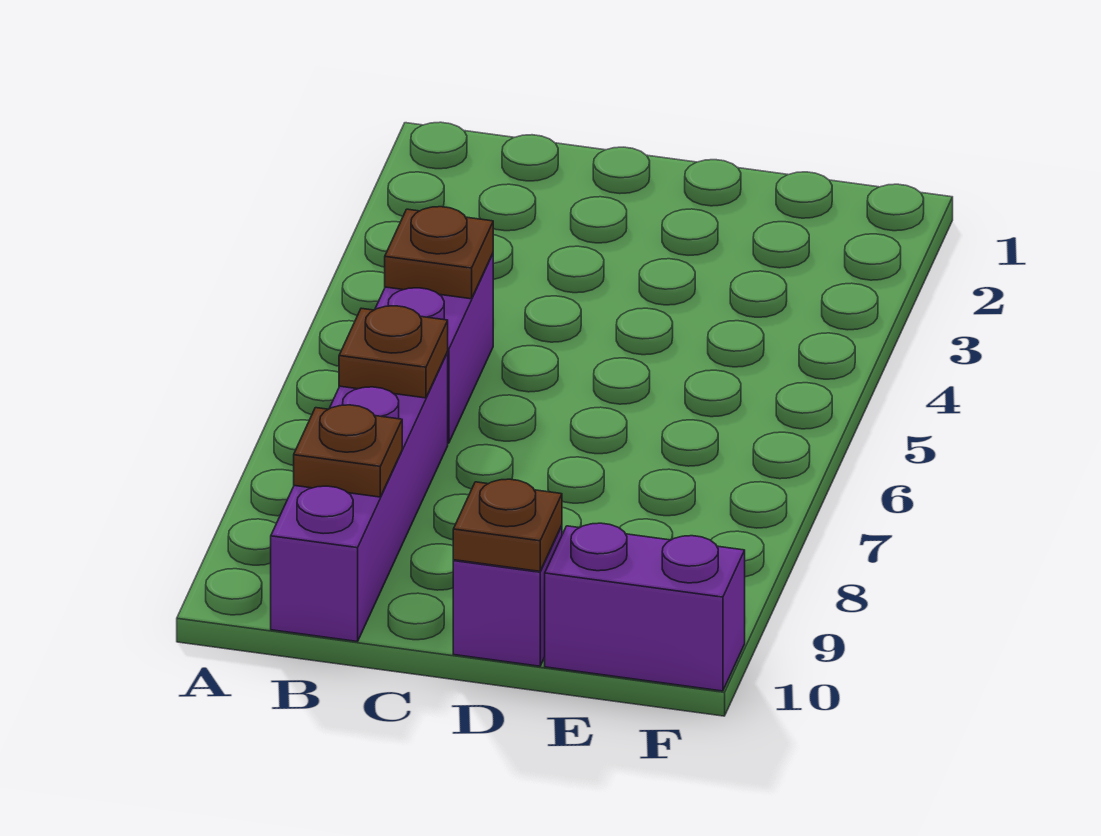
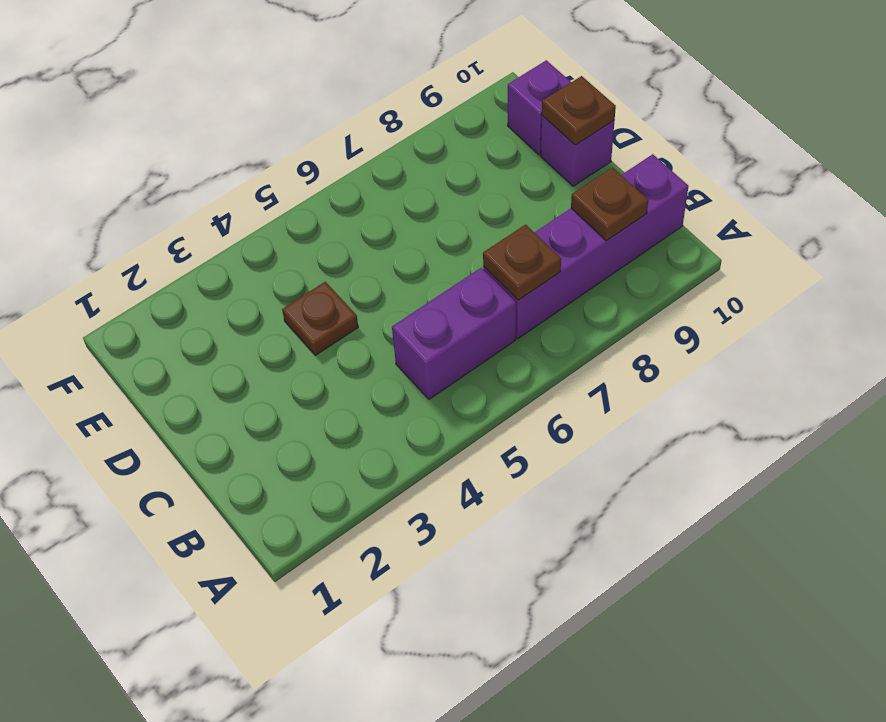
brown 1x1 plate [385,207,493,299] -> brown 1x1 plate moved to [282,282,358,355]
purple 1x2 brick [545,523,745,691] -> purple 1x1 brick [508,60,571,155]

